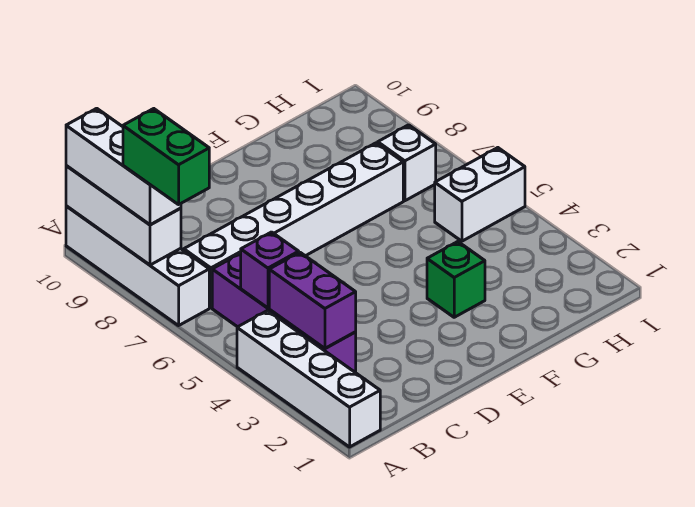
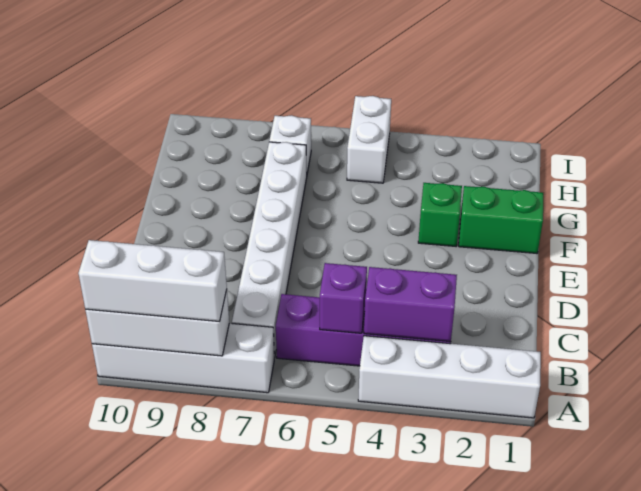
green 1x2 brick [123,109,209,205] -> green 1x2 brick moved to [459,186,543,253]

